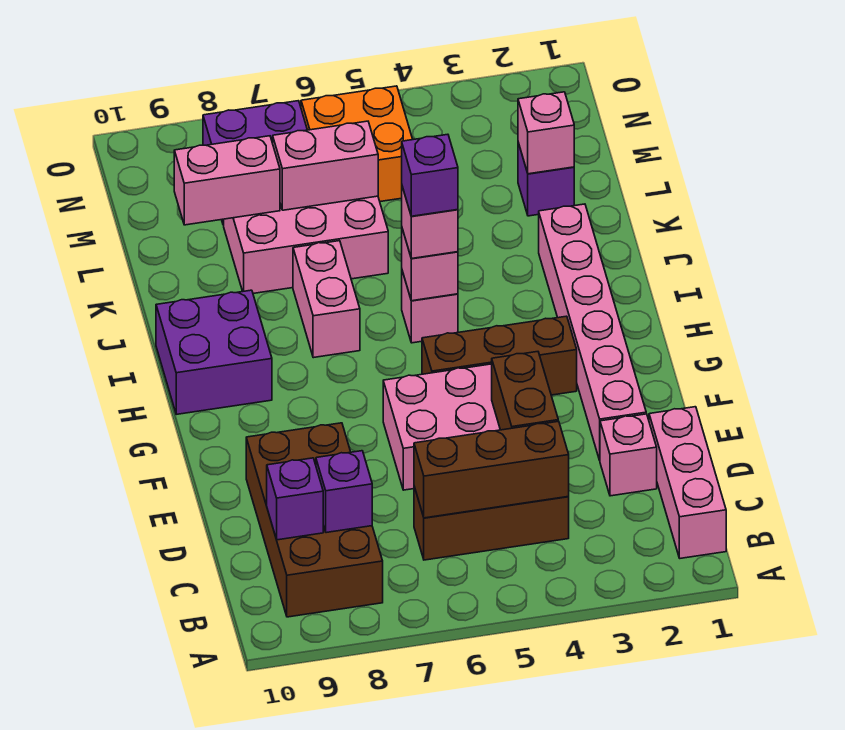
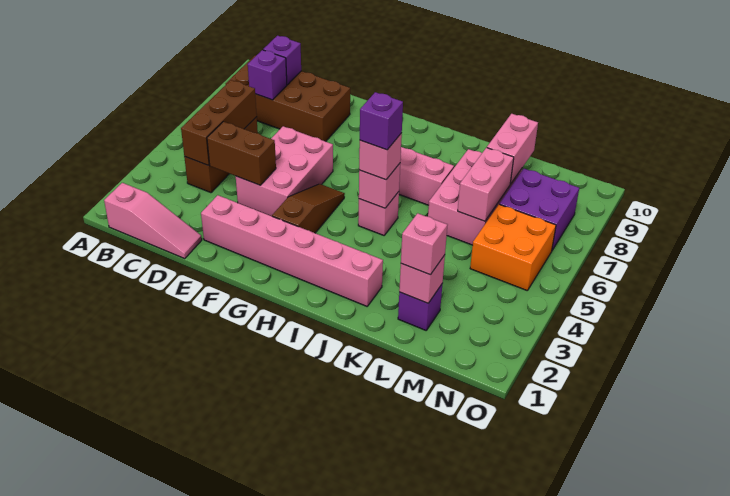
pink 1x3 brick [649,407,726,558] -> pink 1x3 slope [104,183,202,258]
pink 1x1 brick [600,414,657,496] -> pink 1x1 brick moved to [401,213,447,275]
brown 1x3 brick [422,316,577,395] -> brown 1x3 slope [272,184,345,233]
purple 2x2 brick [156,290,272,414] -> none

